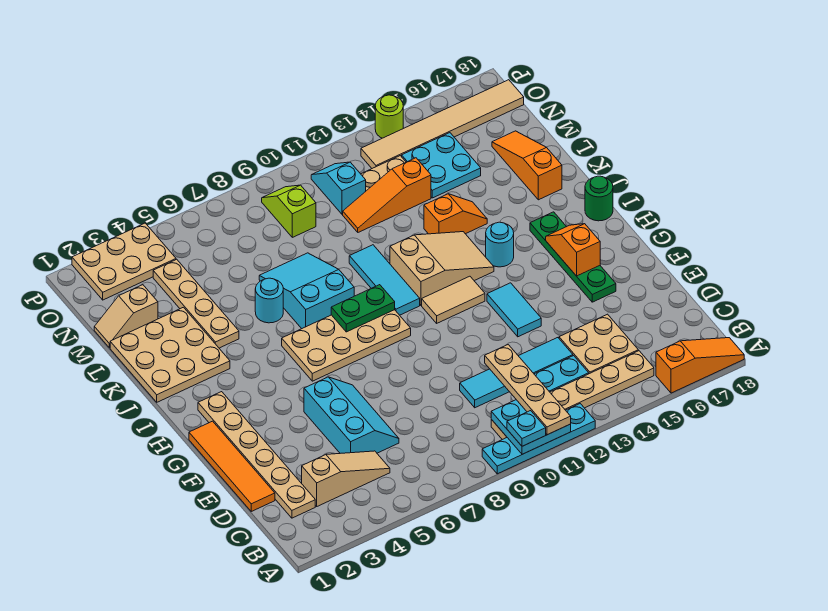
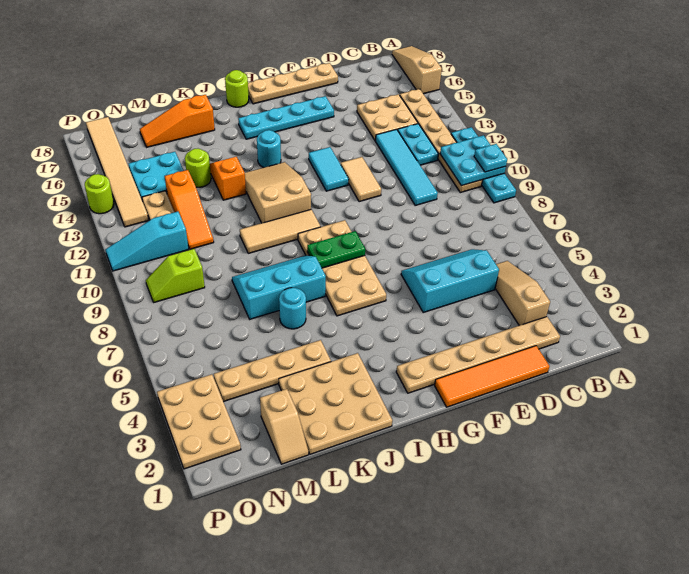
tan 1x4 plate [485,345,571,435] -> tan 1x4 plate moved to [248,63,338,104]
orange 1x3 slope [656,338,744,393] -> tan 1x3 slope [392,46,442,94]
cyan 1x2 tile [487,283,541,337] -> cyan 1x2 tile turned to [309,147,349,191]
green 1x4 plate [530,212,616,302] -> cyan 1x4 plate [238,96,334,139]
orange 1x2 slope [546,224,600,276] -> none
tan 1x2 tile [422,276,485,323] -> tan 1x2 tile moved to [341,157,381,202]
green 1x2 plate [331,285,395,332] -> green 1x2 plate turned to [307,231,365,268]
cyan 1x3 tile [349,245,420,315] -> tan 1x3 tile [240,209,321,253]
green 1x1 round brick [585,176,613,221] -> lime 1x1 round brick [225,70,249,107]
cyan 2x3 slope [259,253,354,329] -> cyan 2x3 slope turned to [232,255,326,319]
none -> lime 1x1 round brick [185,149,211,187]
cyan 1x2 slope [311,162,366,214] -> cyan 1x3 slope [105,212,189,271]

